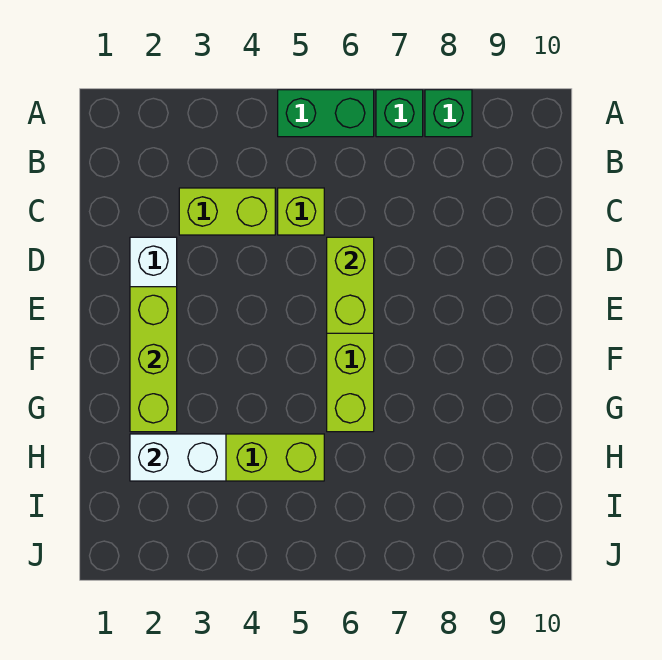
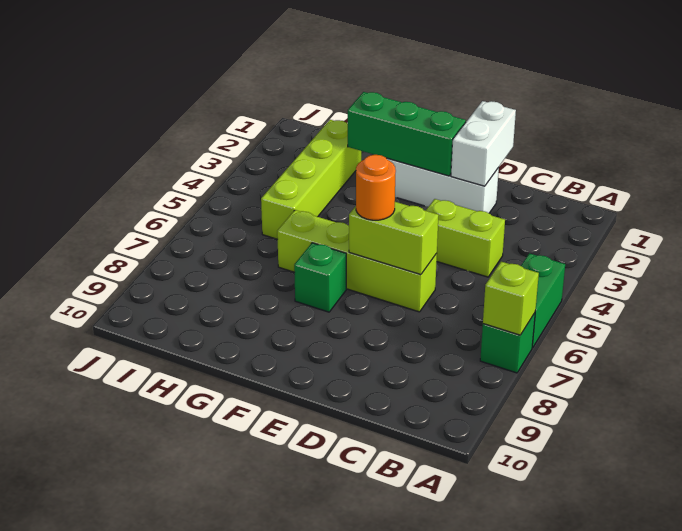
green 1x1 brick [425,90,472,137] -> green 1x1 brick moved to [294,243,346,312]
lime 1x2 brick [179,188,275,235] -> lime 1x2 brick turned to [426,199,505,277]
lime 1x1 brick [278,188,324,235] -> lime 1x1 brick moved to [483,262,539,335]
lime 1x3 brick [130,287,177,432] -> green 1x3 brick [348,92,466,176]
none -> orange 1x1 round brick [356,155,396,220]
white 1x2 brick [130,434,226,481] -> white 1x2 brick moved to [451,101,516,186]

